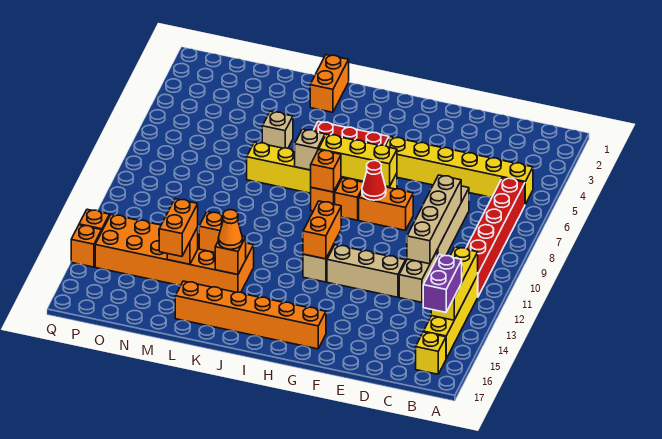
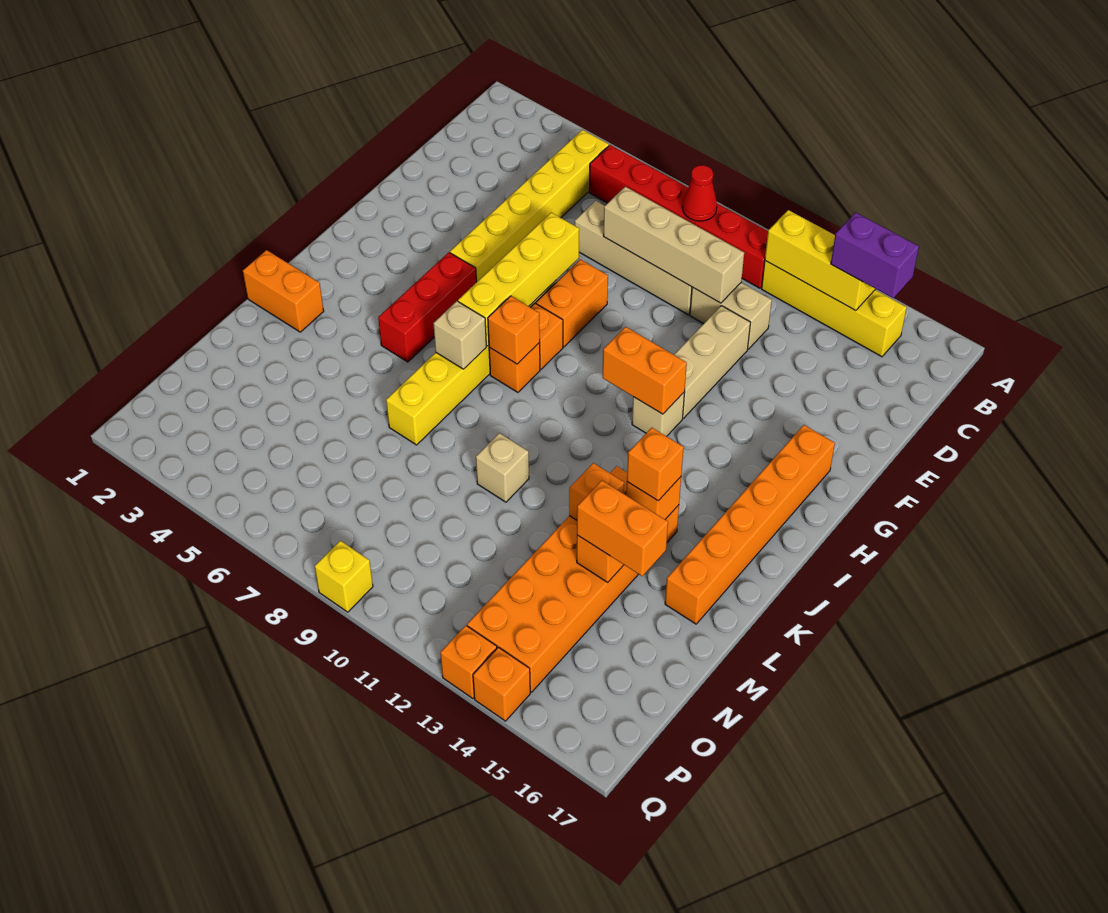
yellow 1x1 brick [416,332,446,374] -> yellow 1x1 brick moved to [315,541,373,612]
yellow 1x3 brick [319,134,397,187] -> yellow 1x4 brick [458,213,579,346]
red 1x1 cone [362,161,386,200] -> red 1x1 cone moved to [682,165,717,221]
orange 1x1 cone [218,210,243,249] -> orange 1x1 brick [627,428,684,501]
tan 1x1 brick [262,111,293,148] -> tan 1x1 brick moved to [476,433,529,502]

